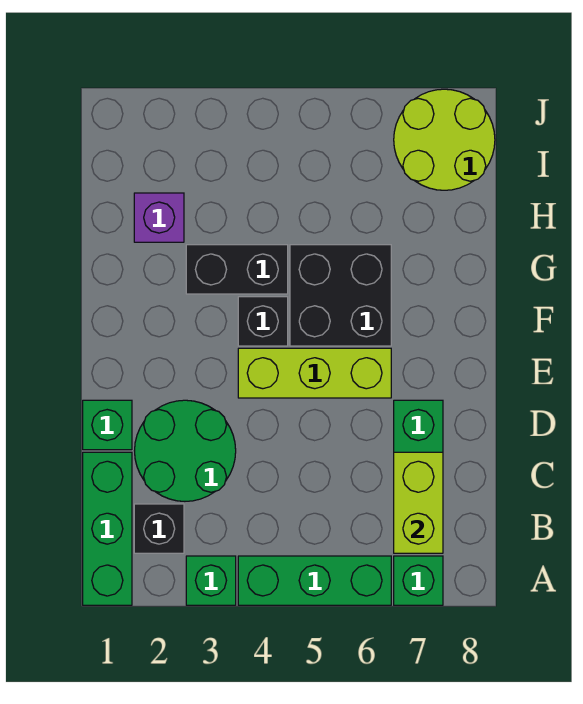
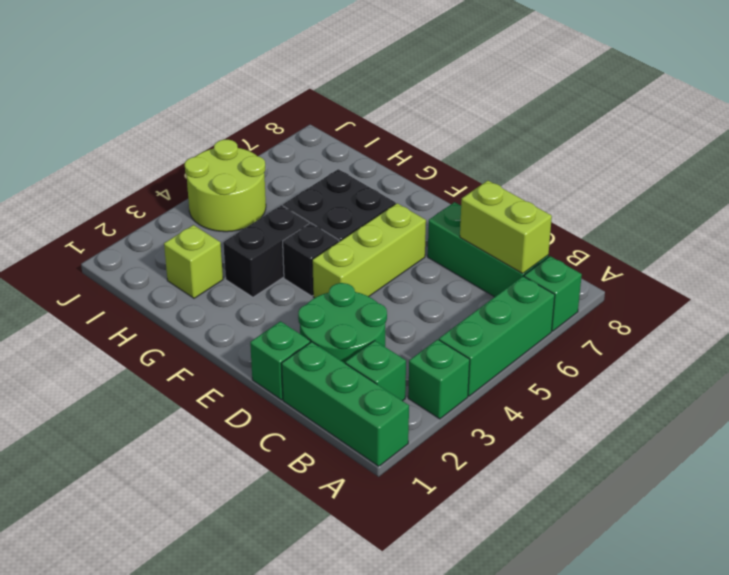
black 1x1 brick [134,504,184,553] -> green 1x1 brick [345,341,406,401]
purple 1x1 brick [134,193,184,242] -> lime 1x1 brick [164,225,223,298]
lime 2x2 round brick [394,89,495,190] -> lime 2x2 round brick moved to [185,140,266,232]

